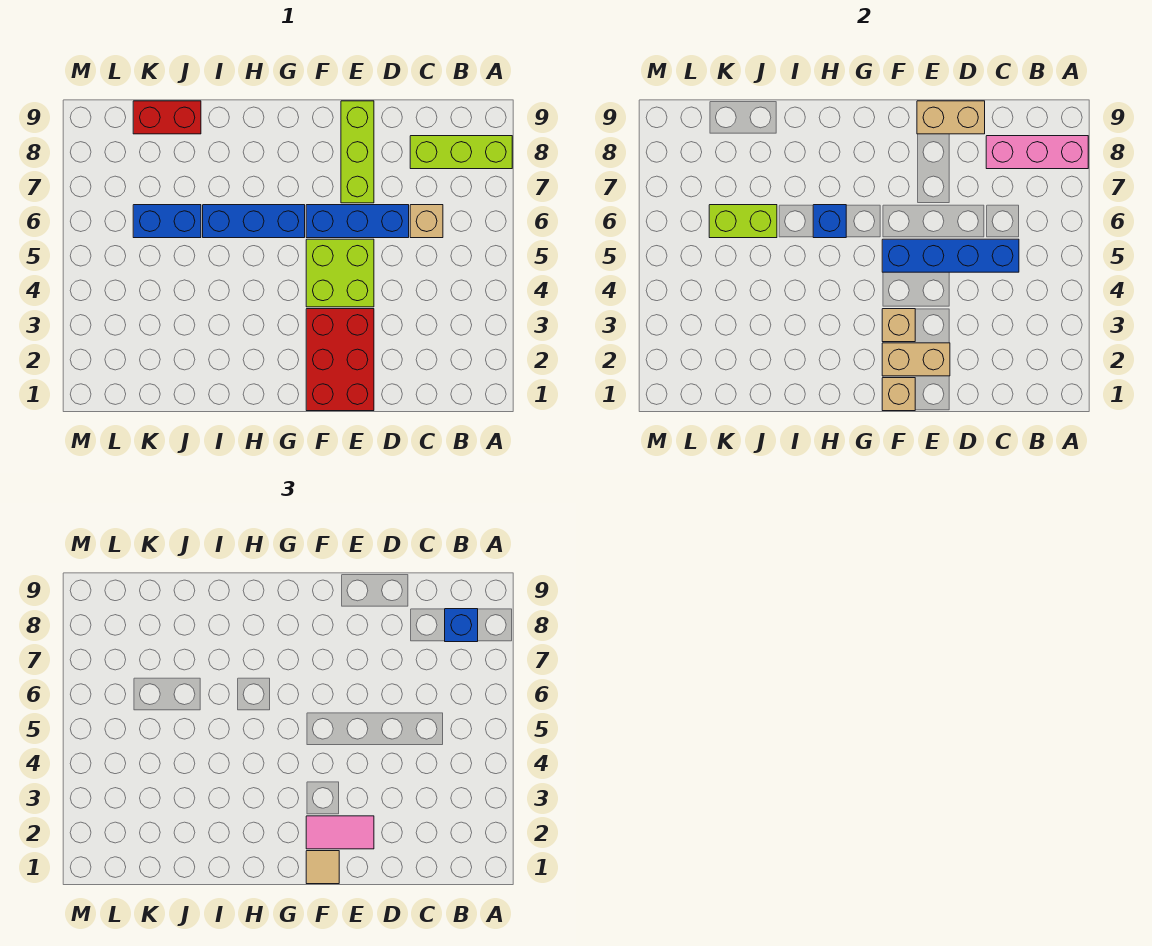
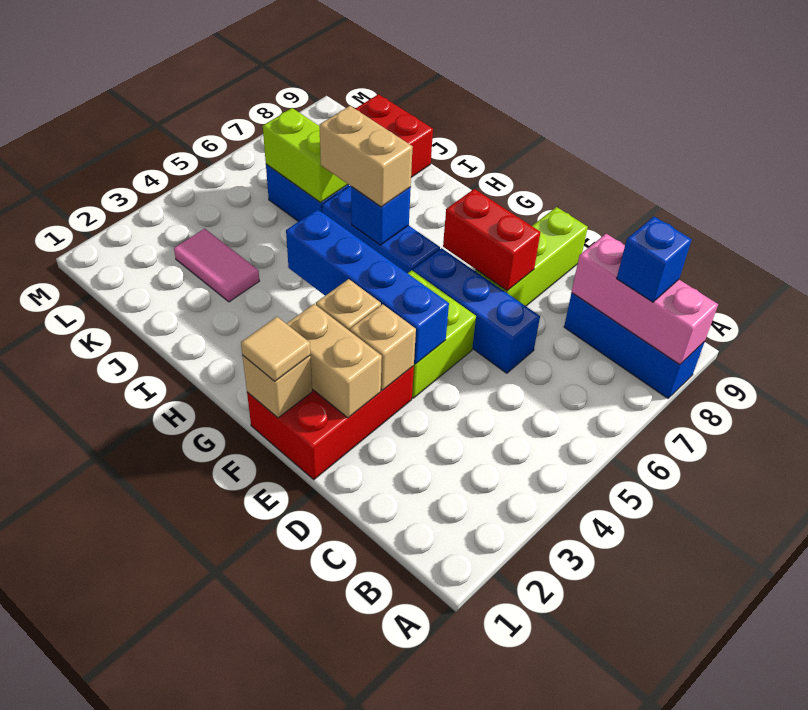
lime 1x3 brick [410,136,512,169] -> blue 1x3 brick [564,293,705,398]
blue 1x4 brick [882,239,1019,272] -> blue 1x4 brick moved to [286,209,449,364]
tan 1x1 brick [410,205,443,238] -> tan 1x1 brick moved to [350,304,416,390]
tan 1x2 brick [917,101,985,134] -> tan 1x2 brick moved to [319,106,413,207]
pink 1x2 tile [306,816,374,849] -> pink 1x2 tile moved to [174,229,259,302]
none -> red 1x2 brick [443,189,541,291]

